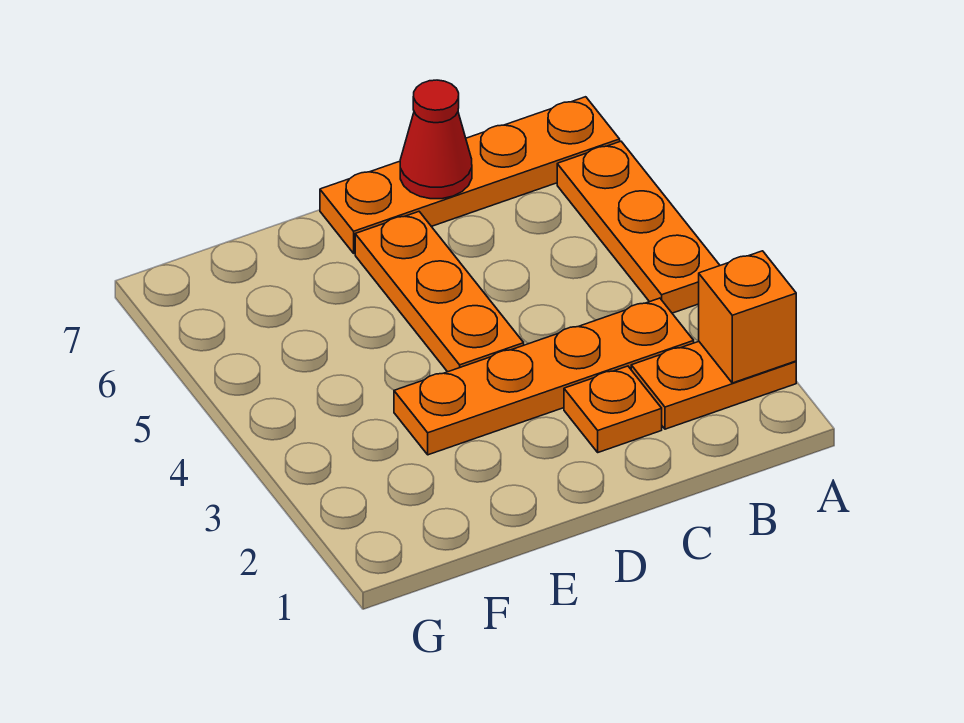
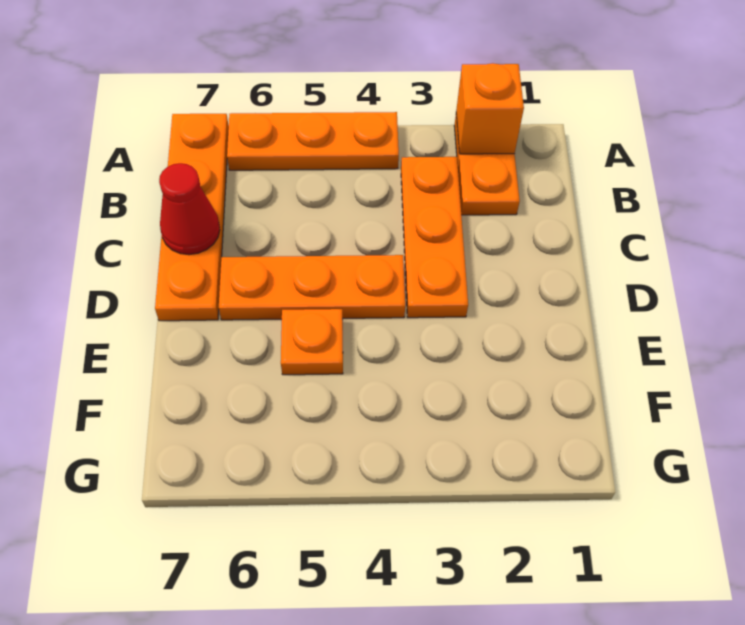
orange 1x4 plate [394,298,694,455] -> orange 1x3 plate [401,157,468,318]
orange 1x1 plate [564,366,662,452] -> orange 1x1 plate moved to [281,309,343,375]

